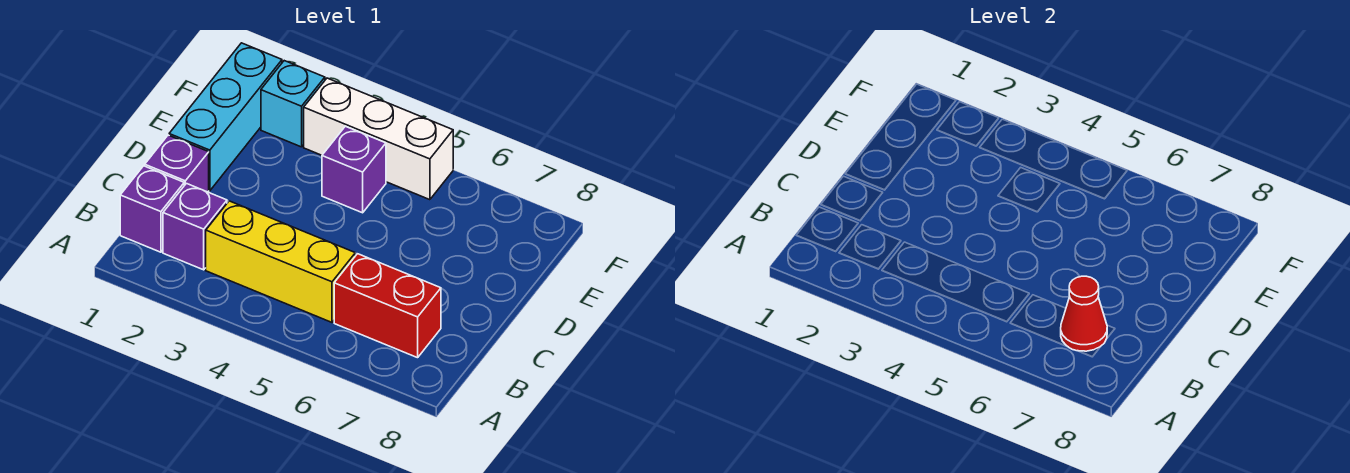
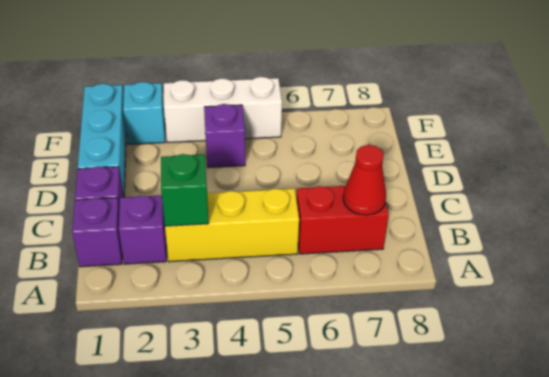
none -> green 1x1 brick [161,154,209,226]

